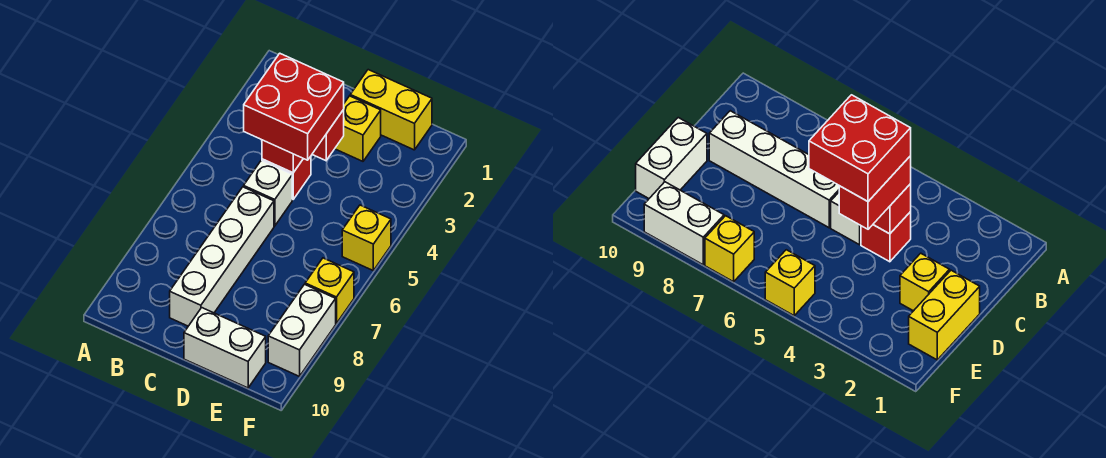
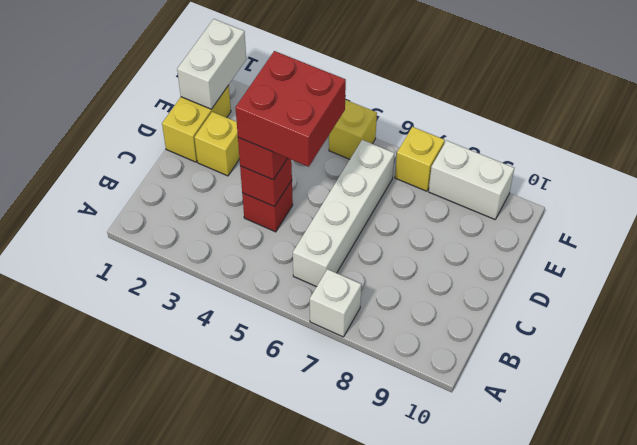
white 1x1 brick [244,160,292,226] -> white 1x1 brick moved to [310,269,361,337]
white 1x4 brick [170,187,274,326] -> white 1x4 brick turned to [293,140,394,287]
white 1x2 brick [184,308,266,388] -> white 1x2 brick moved to [177,19,246,109]

